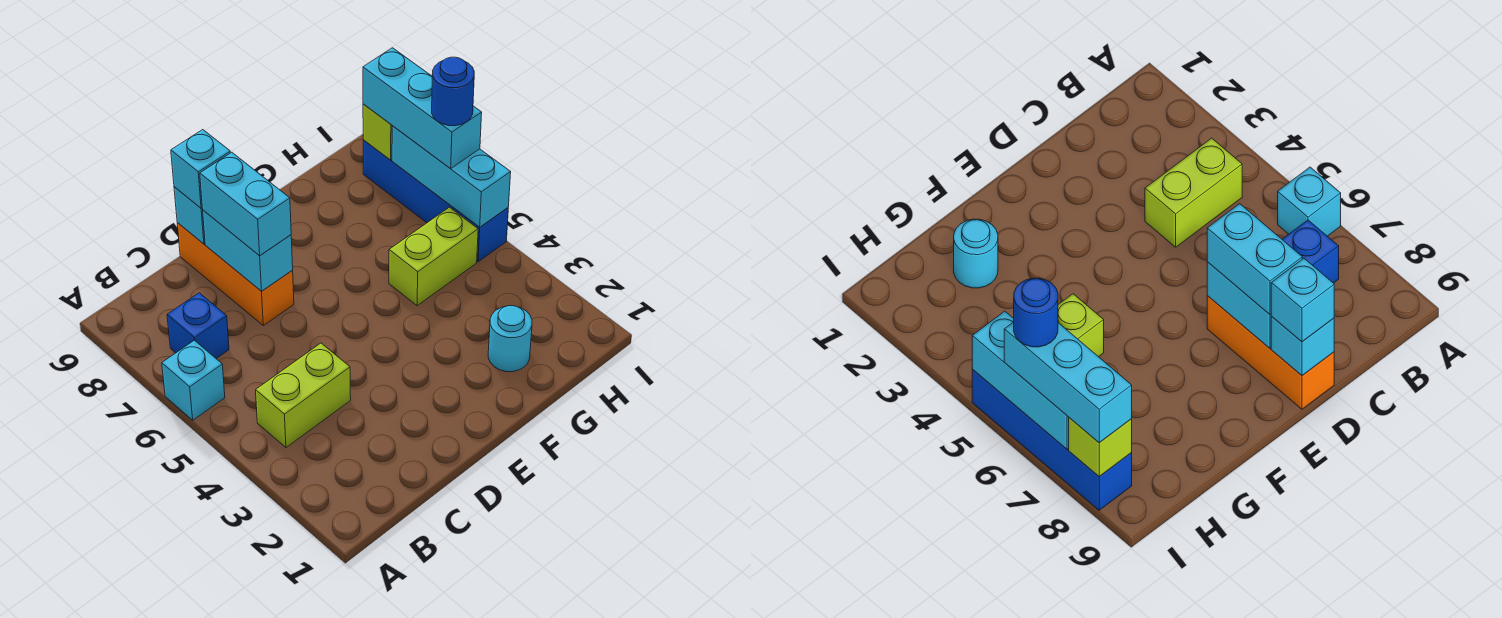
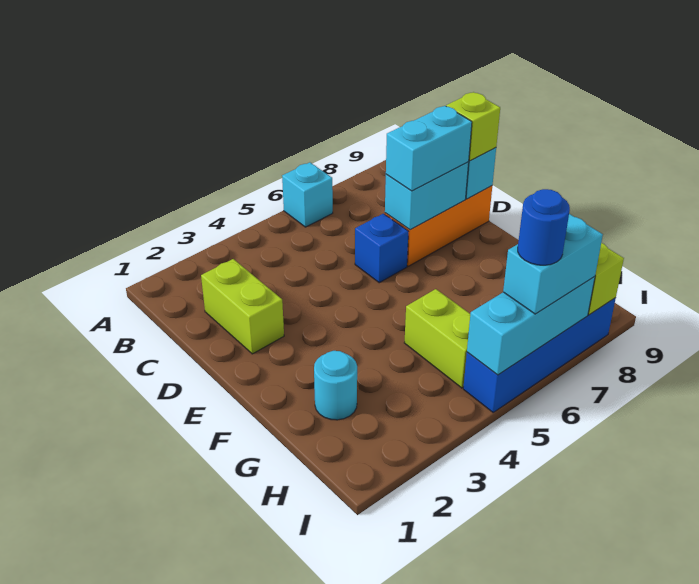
lime 1x2 brick [256,343,351,447] -> lime 1x2 brick moved to [201,259,284,354]
blue 1x1 brick [167,293,229,358] -> blue 1x1 brick moved to [355,214,409,283]
cyan 1x1 brick [171,130,231,208] -> lime 1x1 brick [446,92,500,161]
cyan 1x3 brick [363,48,482,169] -> cyan 1x2 brick [503,214,603,314]

